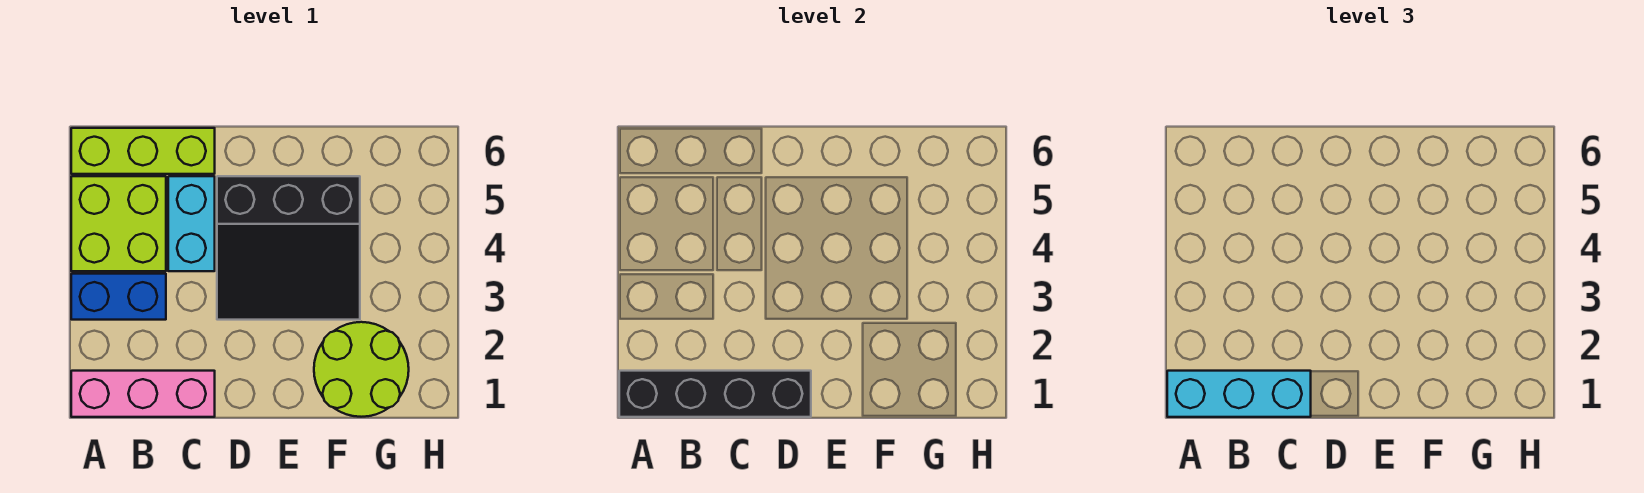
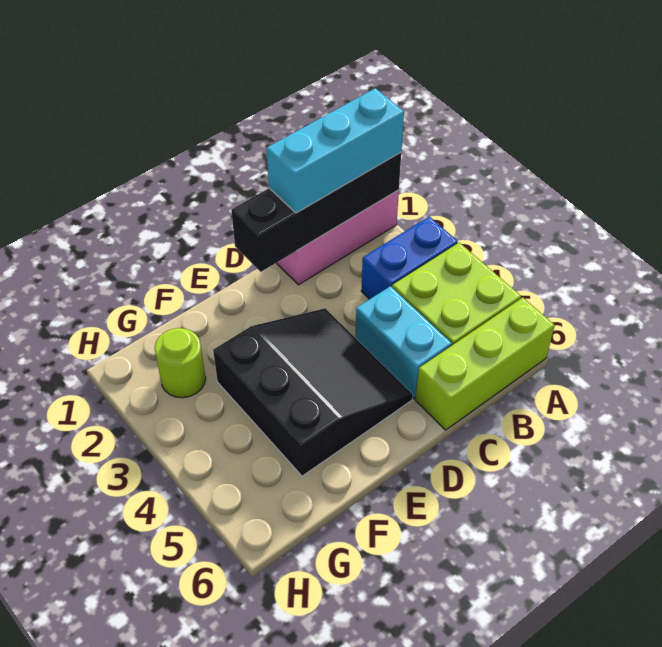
black 3x3 slope [217,176,360,320] -> black 3x3 slope turned to [213,308,413,476]
lime 2x2 round brick [314,322,409,417] -> lime 1x1 round brick [155,328,206,398]

